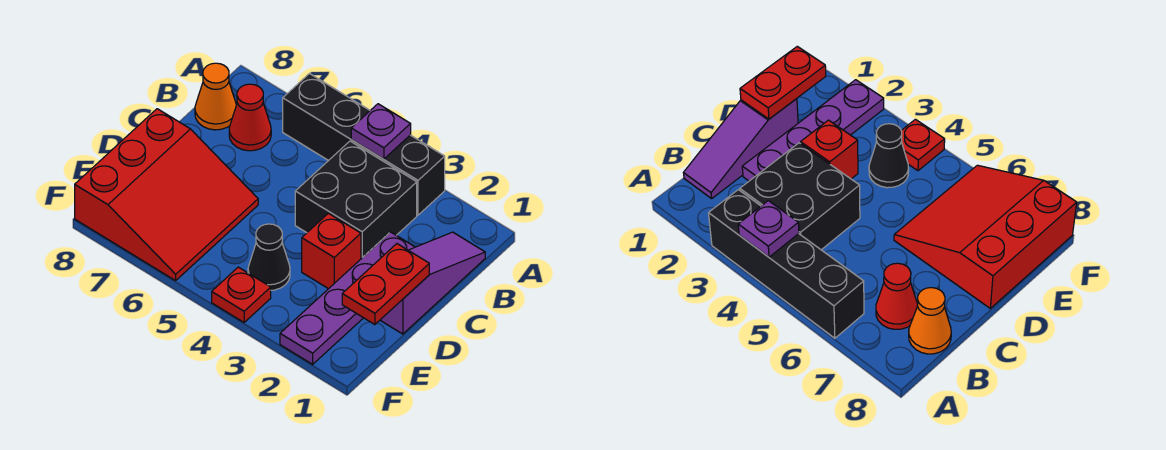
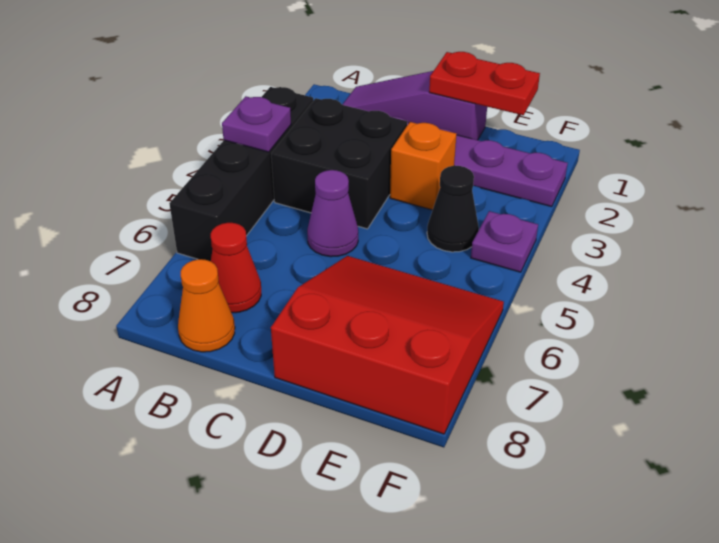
none -> purple 1x1 cone [307,170,358,257]
red 1x1 brick [302,213,361,289] -> orange 1x1 brick [390,122,456,210]
red 1x1 plate [212,267,271,322] -> purple 1x1 plate [471,211,538,272]

